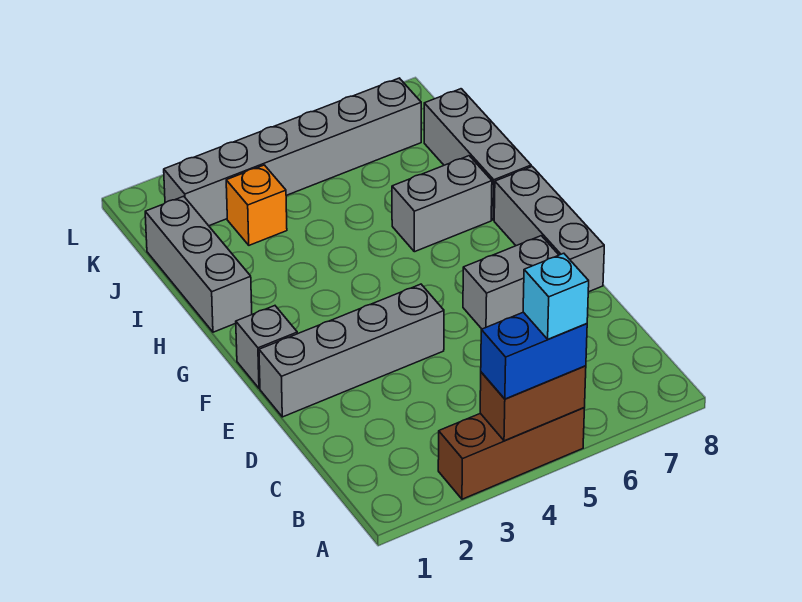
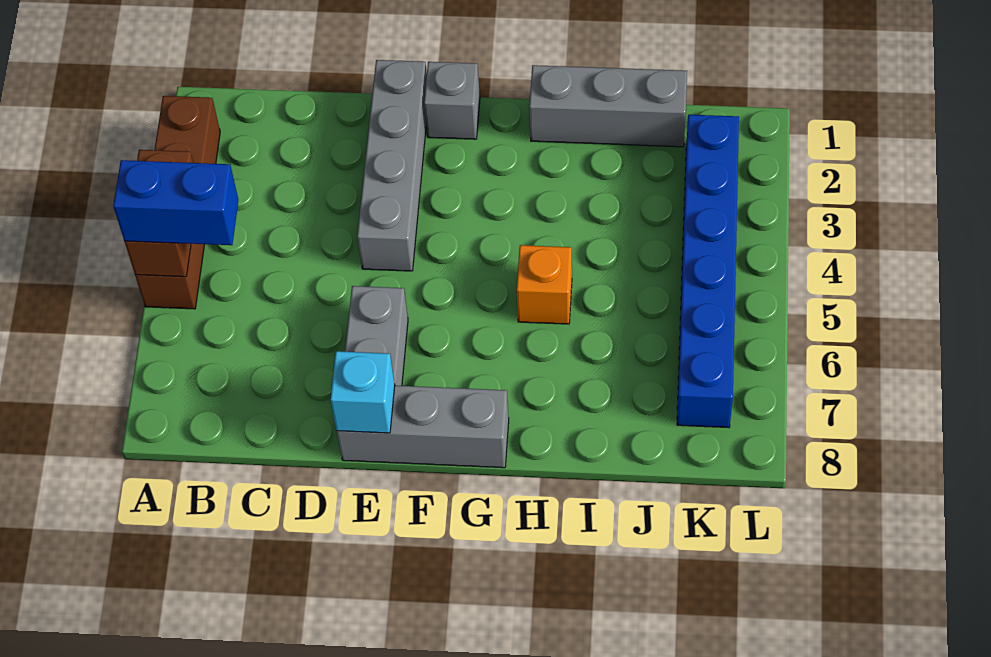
brown 1x3 brick [438,408,584,499] -> brown 1x4 brick [135,96,220,309]
blue 1x2 brick [481,312,587,399] -> blue 1x2 brick turned to [113,160,238,245]
cyan 1x1 brick [523,253,589,339] -> cyan 1x1 brick moved to [330,351,395,433]
grey 1x2 brick [392,156,492,252] -> none
grey 1x3 brick [424,89,531,220] -> none
orange 1x1 brick [226,165,287,245] -> orange 1x1 brick moved to [517,245,572,324]
grey 1x6 brick [164,78,421,226] -> blue 1x6 brick [677,115,739,428]

